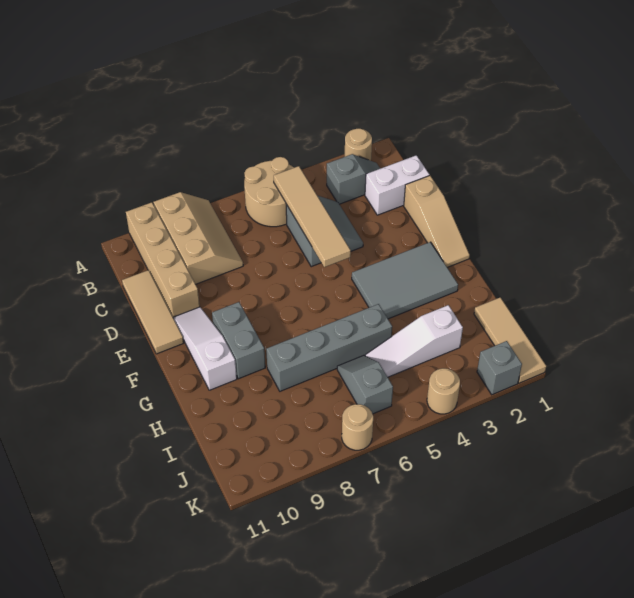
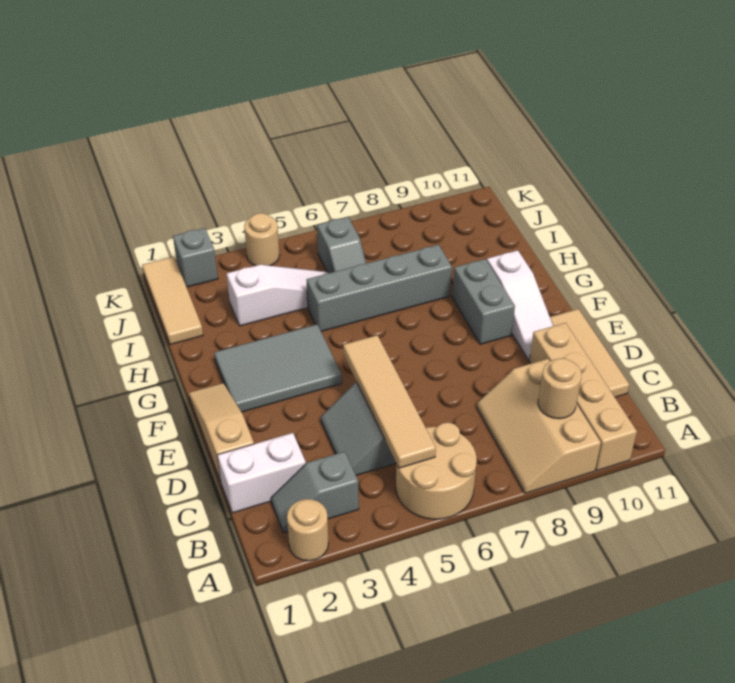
tan 1x1 round brick [342,404,373,450] -> tan 1x1 round brick moved to [538,358,581,419]

